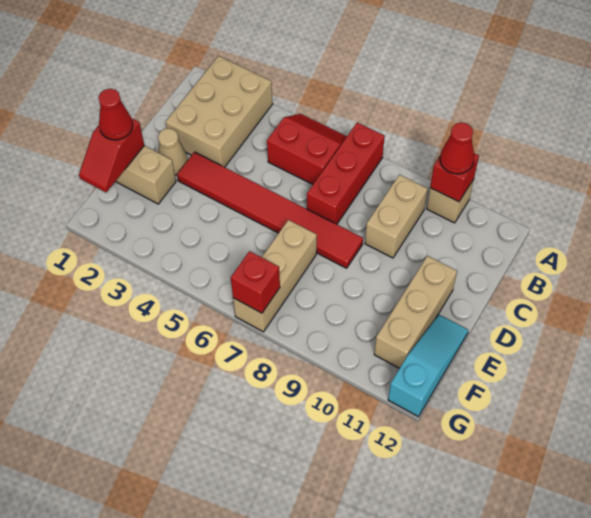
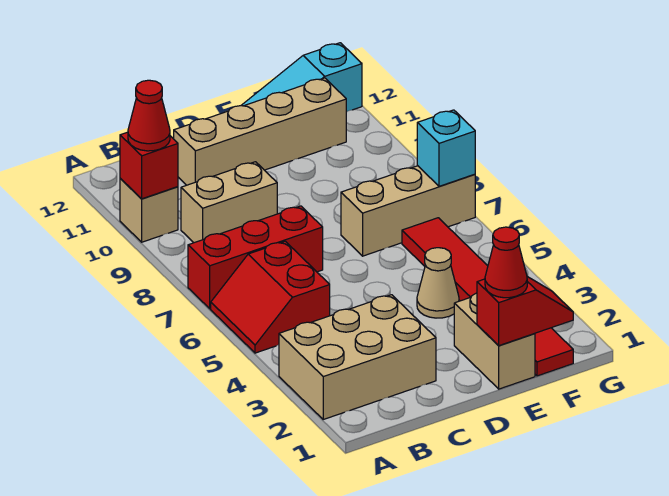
tan 1x1 cone [158,128,188,175] -> tan 1x1 cone moved to [417,248,459,318]
red 1x6 tile [177,152,363,268] -> red 1x6 tile moved to [402,218,573,376]
tan 1x3 brick [374,256,457,368] -> tan 1x4 brick [174,78,346,185]
red 1x1 brick [231,251,280,313] -> cyan 1x1 brick [417,110,475,186]

